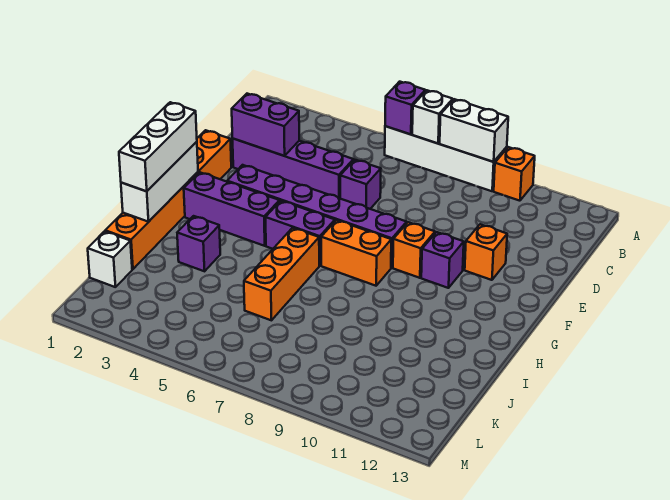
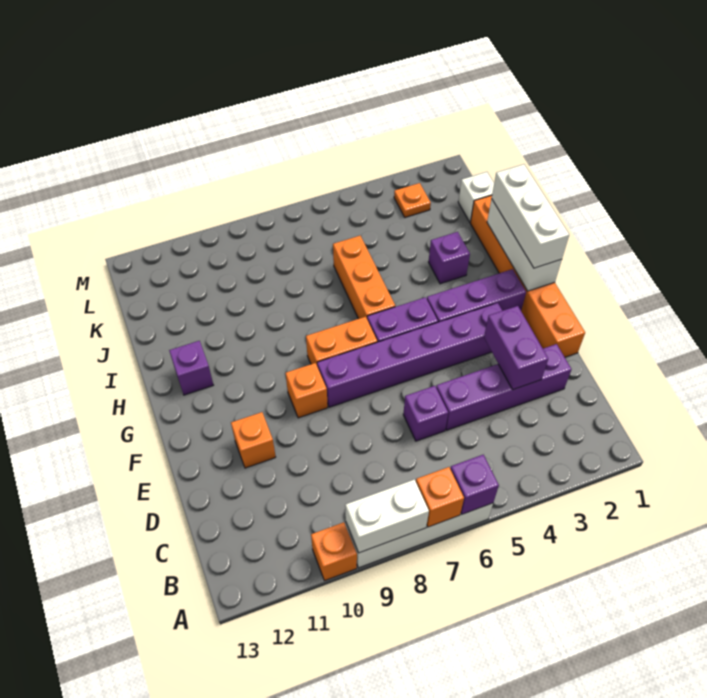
white 1x1 brick [412,90,453,143] -> orange 1x1 brick [416,467,464,527]
purple 1x2 brick [232,94,299,156] -> purple 1x2 brick turned to [484,306,548,389]
purple 1x1 brick [421,232,464,288] -> purple 1x1 brick moved to [169,341,213,395]
none -> orange 1x1 plate [394,183,431,217]

